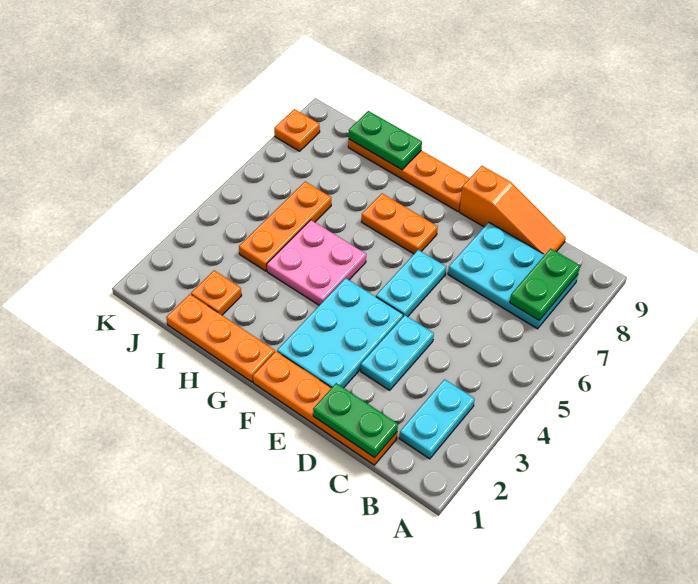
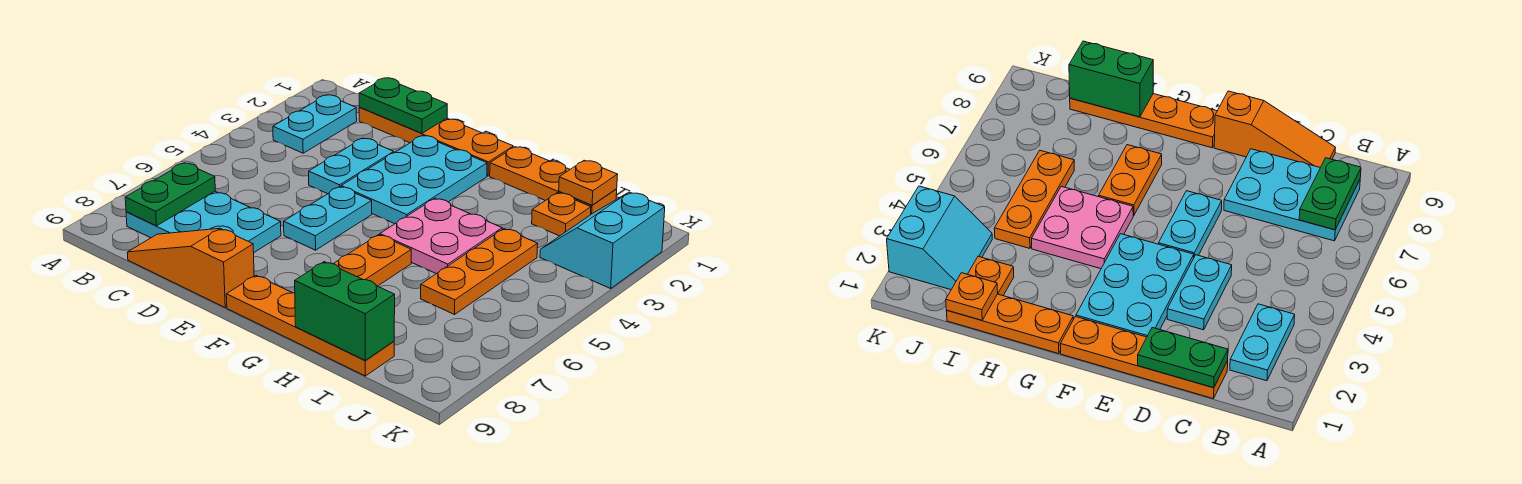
orange 1x2 plate [362,194,438,254] -> orange 1x2 plate turned to [333,235,411,286]
green 1x2 plate [349,111,422,170] -> green 1x2 brick [295,262,395,361]
none -> cyan 2x2 slope [540,192,665,288]
orange 1x1 plate [274,109,320,151] -> orange 1x1 plate moved to [559,160,618,205]

